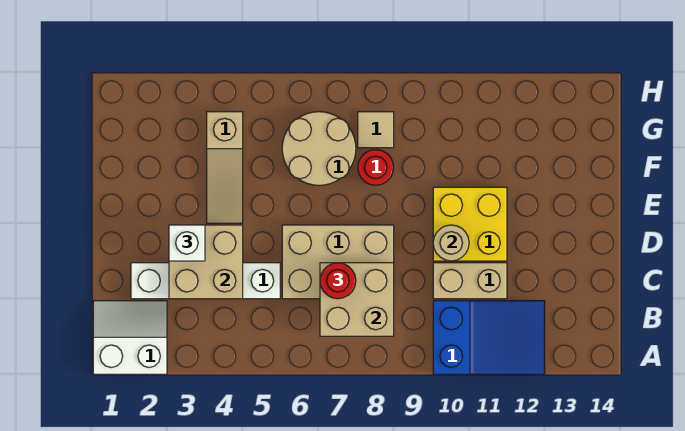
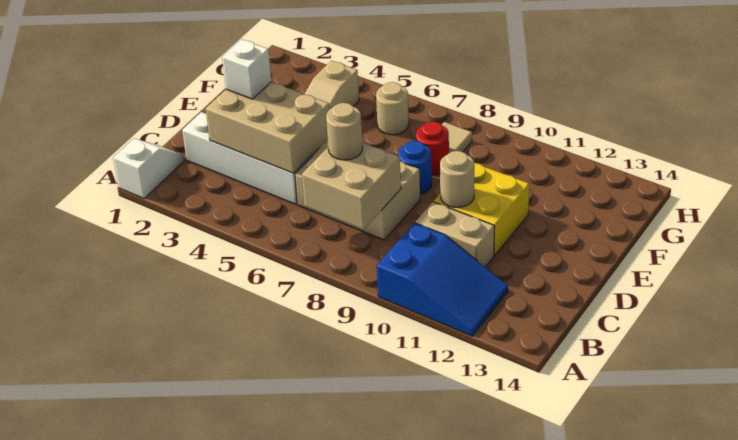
white 2x2 slope [93,301,167,374] -> white 1x2 slope [113,139,184,198]
tan 2x2 brick [169,225,243,299] -> tan 2x3 brick [206,82,329,173]
red 1x1 round brick [320,263,356,299] -> tan 1x1 round brick [326,103,363,160]
none -> blue 1x1 round brick [398,141,432,194]
tan 2x2 round brick [282,112,356,185] -> tan 1x1 round brick [376,82,409,135]

